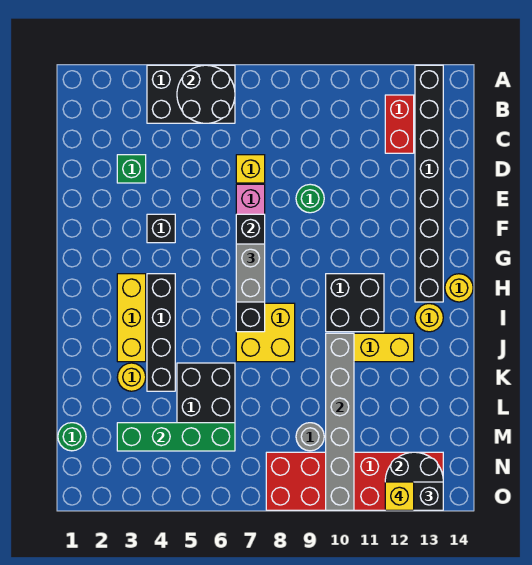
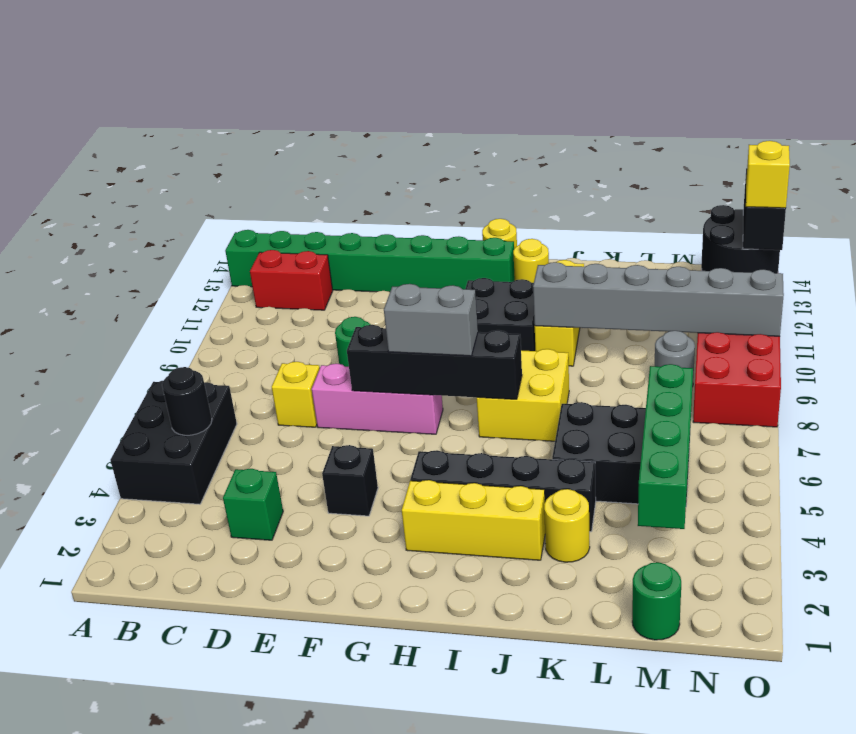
black 2x2 round brick [177,65,235,123] -> black 1x1 round brick [162,367,212,435]
black 1x8 brick [415,65,443,302] -> green 1x8 brick [225,230,515,292]

